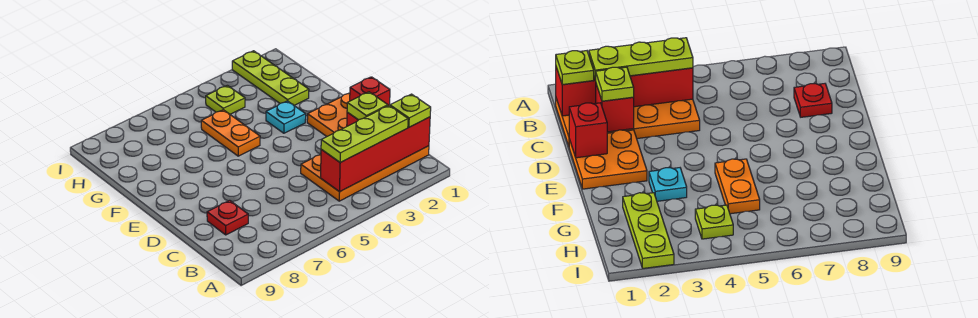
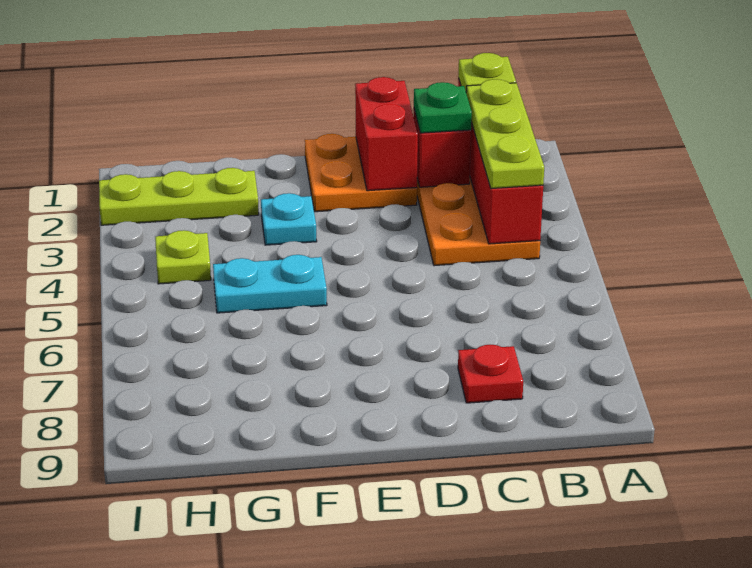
lime 1x1 plate [347,92,388,120] -> green 1x1 plate [414,82,472,133]
red 1x1 brick [350,77,390,106] -> red 1x2 brick [355,77,418,191]
orange 1x2 plate [201,110,260,156] -> cyan 1x2 plate [213,255,327,313]

